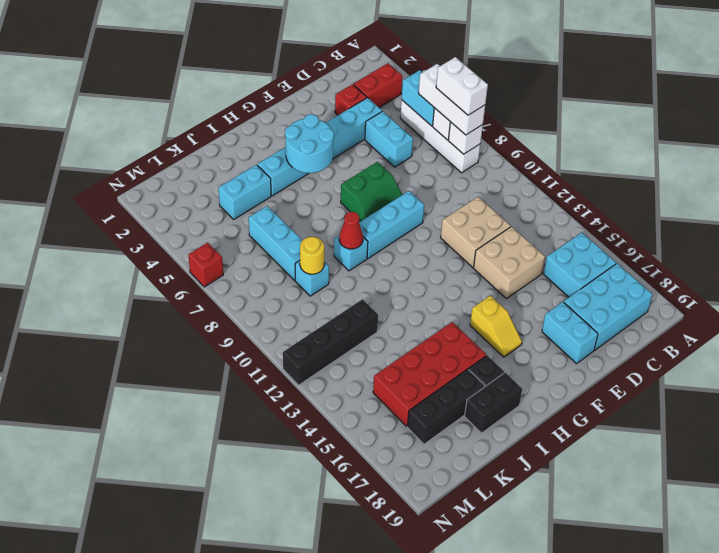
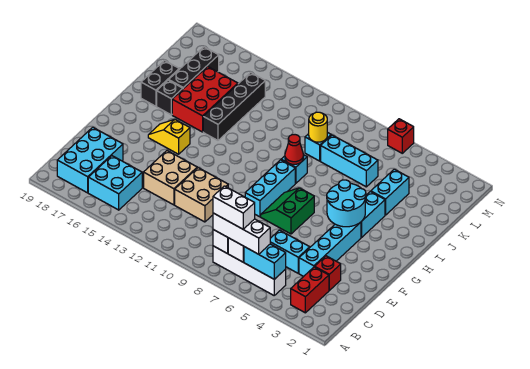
cyan 1x2 brick [542,302,598,363] -> none
red 2x4 brick [373,322,486,426] -> red 2x3 brick [172,67,238,132]
black 1x4 brick [283,299,378,385] -> black 1x4 brick moved to [203,72,265,140]

